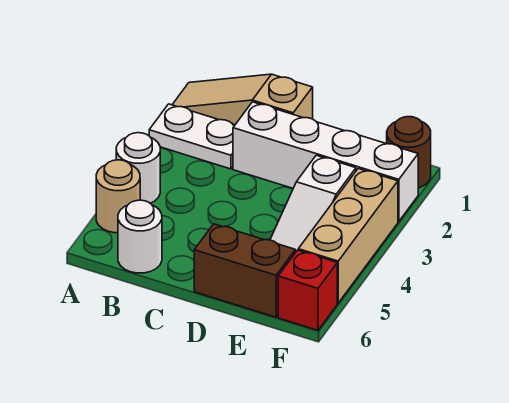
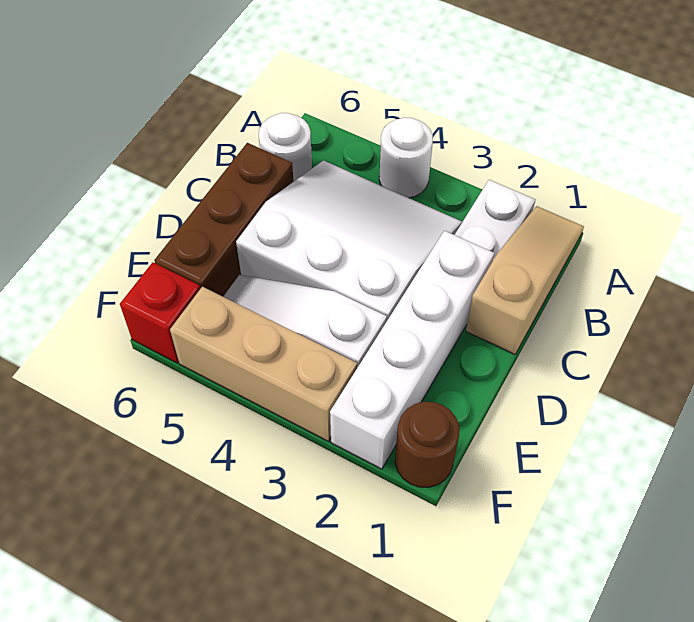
tan 1x1 round brick [96,160,140,233] -> none
none -> white 3x3 slope [236,160,462,320]
brown 1x2 brick [194,224,295,317] -> brown 1x3 brick [154,143,293,297]

